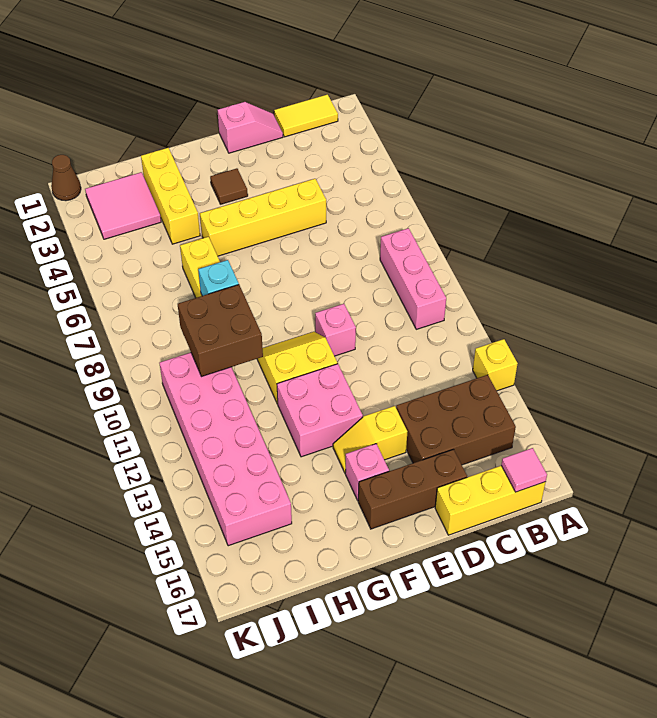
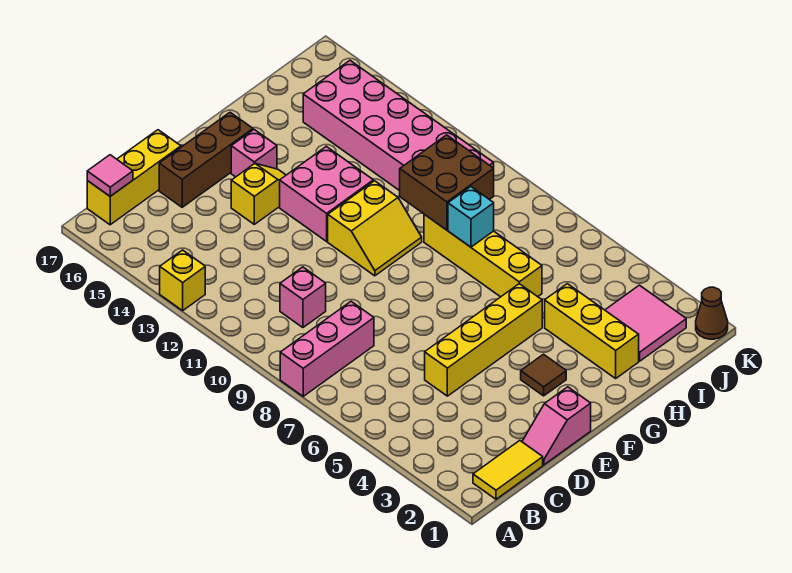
pink 1x3 brick [380,228,446,329] -> pink 1x3 brick turned to [280,302,374,396]
brown 2x3 brick [396,375,516,465] -> none
pink 1x1 brick [315,304,356,356] -> pink 1x1 brick moved to [280,267,326,328]

